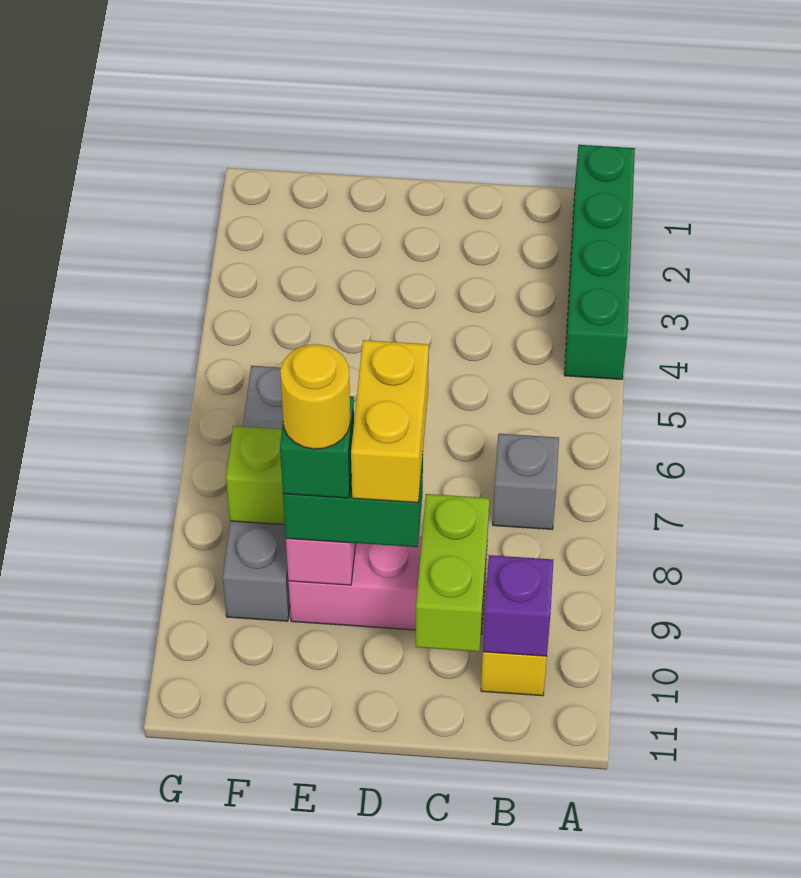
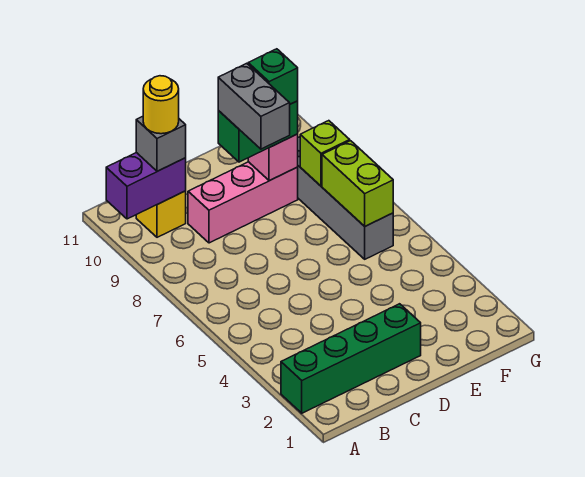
green 1x4 brick [564,145,635,379] -> green 1x4 brick turned to [281,304,421,413]
grey 1x1 brick [493,434,559,529] -> grey 1x1 brick moved to [136,116,186,171]
purple 1x1 brick [483,555,554,656] -> purple 1x2 brick [106,153,186,219]
lime 1x2 brick [416,494,490,652] -> lime 1x2 brick moved to [322,141,393,226]
yellow 1x2 brick [351,340,429,503] -> grey 1x2 brick [218,63,290,149]
yellow 1x1 round brick [280,344,350,449] -> yellow 1x1 round brick moved to [143,76,179,134]

